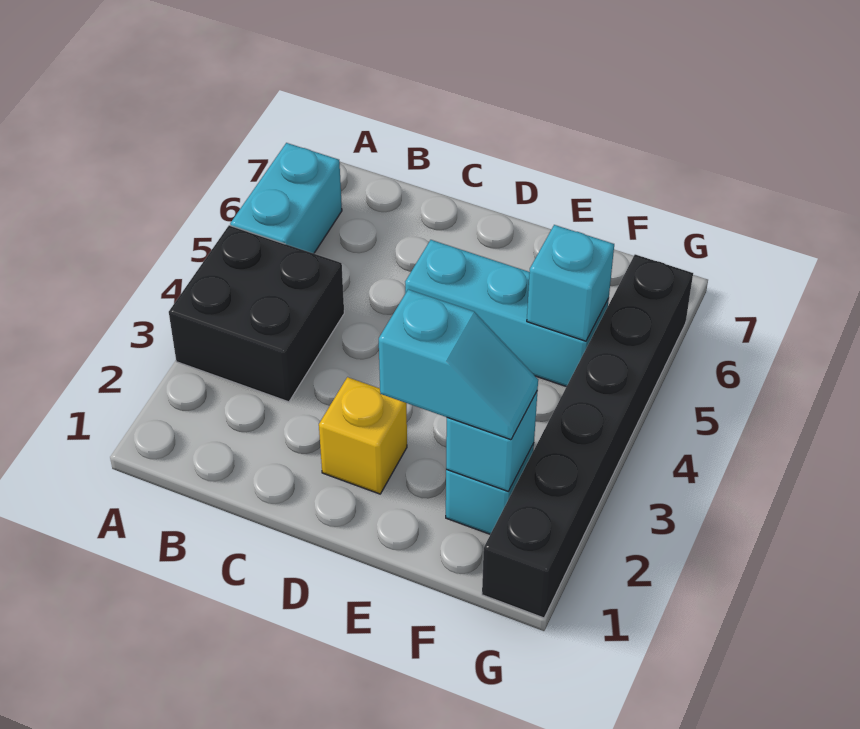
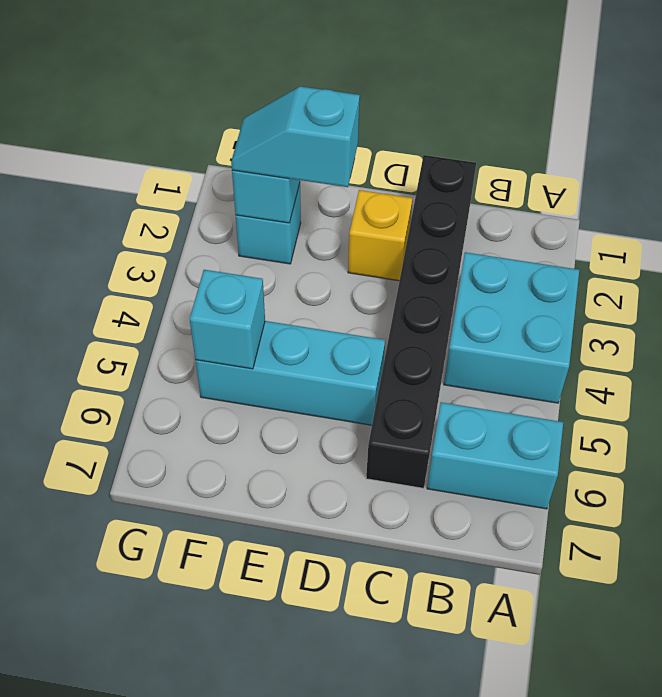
black 2x2 brick [169,225,344,402] -> cyan 2x2 brick [444,252,579,403]
cyan 1x2 brick [230,143,342,253] -> cyan 1x2 brick turned to [427,402,563,509]
black 1x6 brick [482,254,693,618] -> black 1x6 brick moved to [366,155,476,488]

